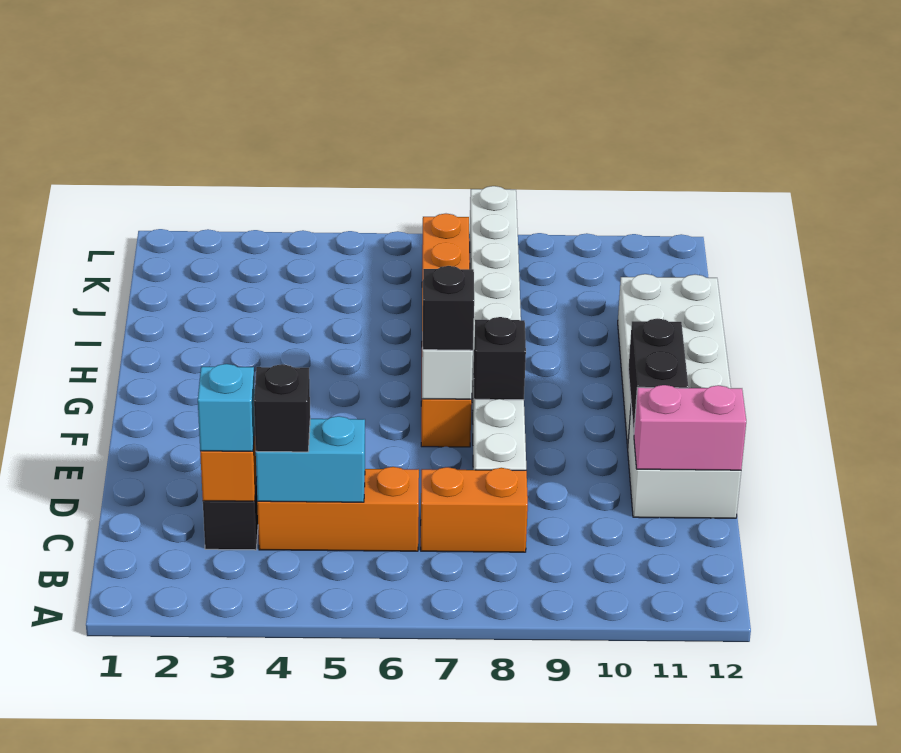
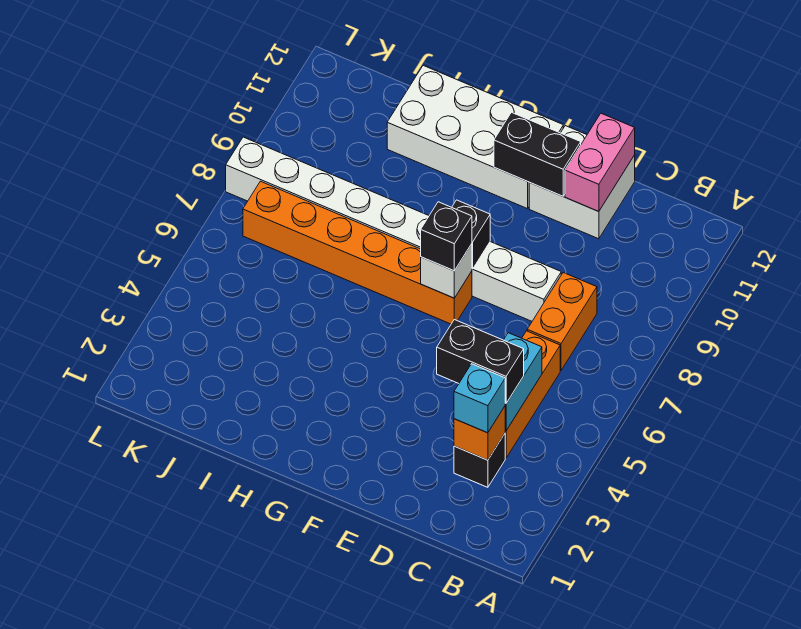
black 1x1 brick [254,364,310,452] -> black 1x2 brick [437,320,524,404]

